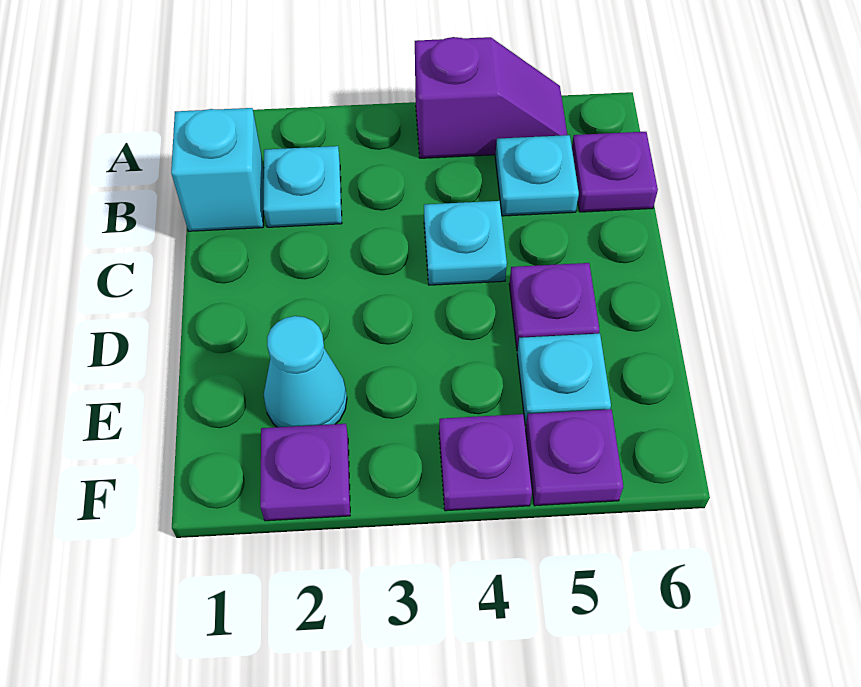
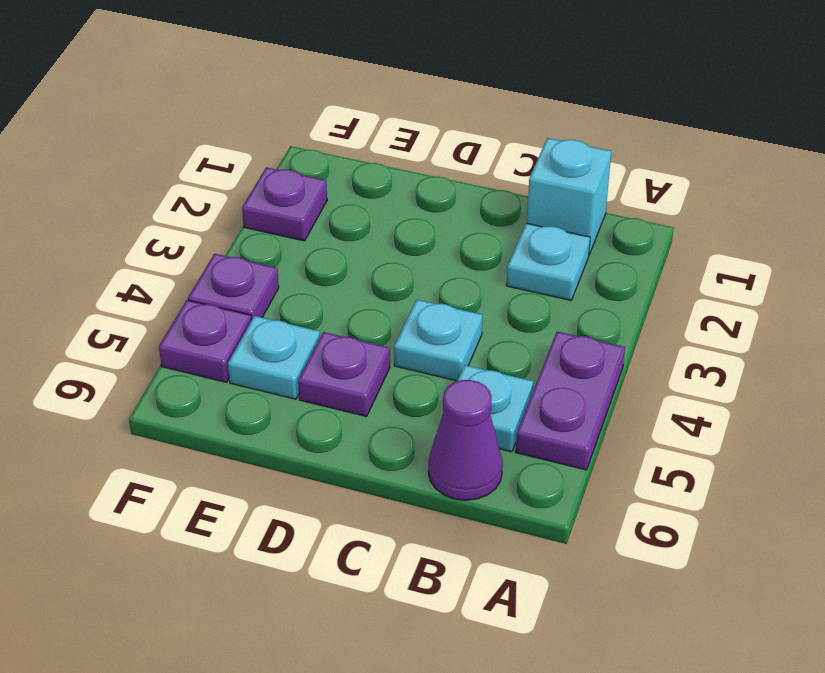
purple 1x2 slope [415,37,567,158] -> purple 1x2 plate [516,332,625,470]
purple 1x1 plate [572,132,658,212] -> purple 1x1 cone [428,380,503,500]
cyan 1x1 cone [264,316,347,427] -> none

